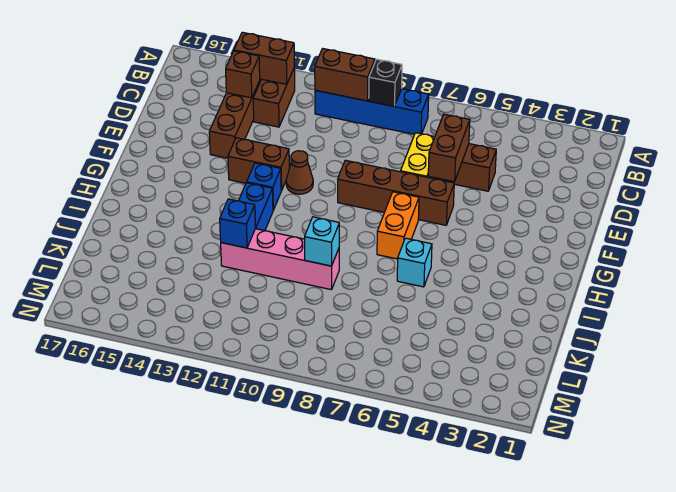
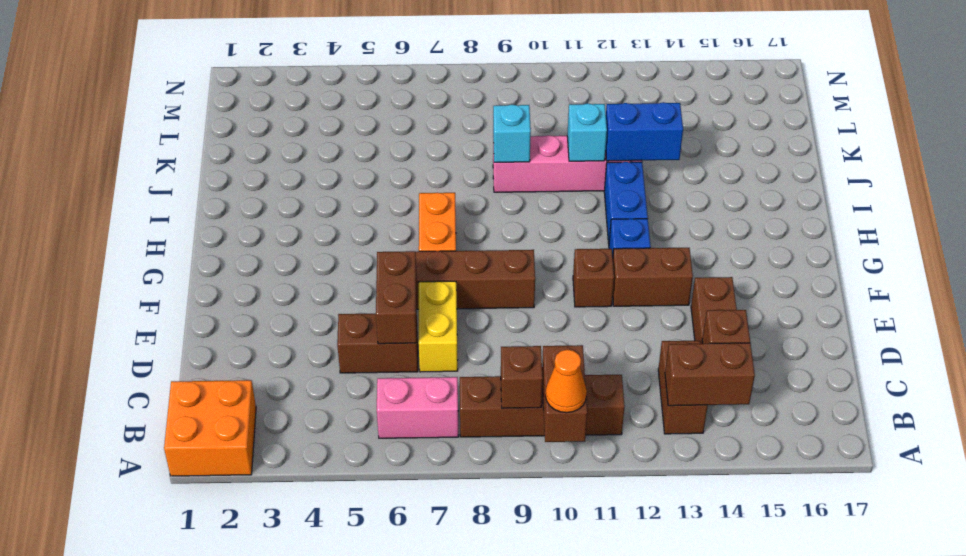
none -> orange 2x2 brick [164,380,256,476]
none -> orange 1x1 cone [546,350,587,413]
none -> pink 1x2 brick [377,377,459,438]
blue 1x4 brick [315,89,429,134] -> brown 1x4 brick [460,375,625,437]
black 1x1 brick [369,59,402,106] -> brown 1x1 brick [501,346,543,408]
brown 1x2 brick [315,49,375,101] -> brown 1x2 brick turned to [542,345,587,442]
brown 1x1 cone [286,151,313,194] -> brown 1x1 brick [573,249,614,307]
cyan 1x1 brick [397,238,432,287] -> cyan 1x1 brick moved to [567,103,607,161]
blue 1x1 brick [220,199,255,248] -> blue 1x2 brick [606,102,683,161]

